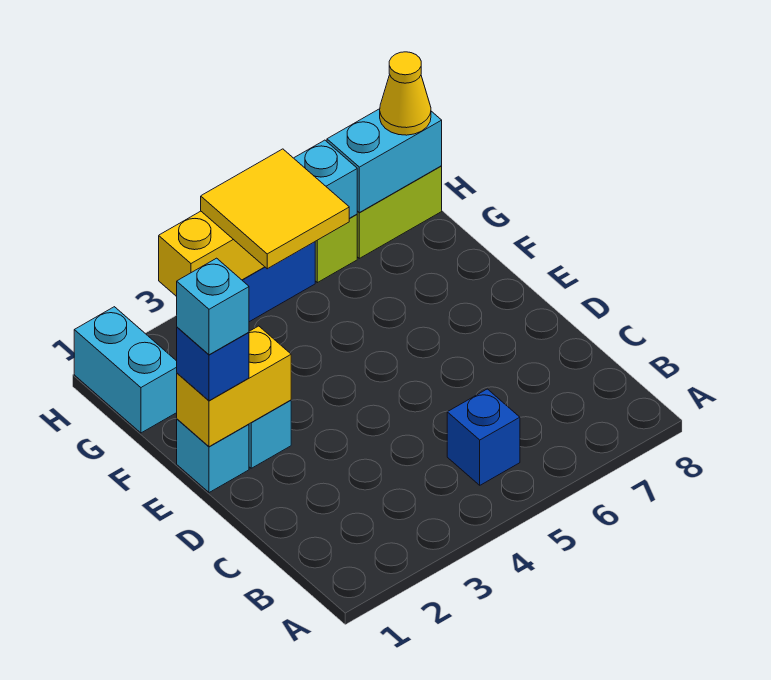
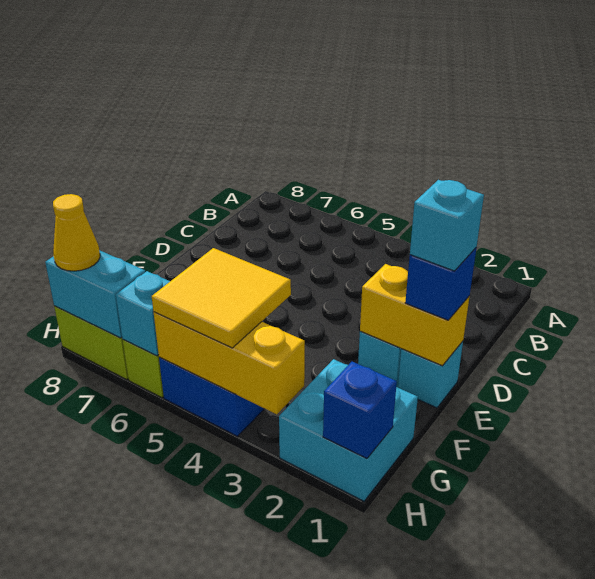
blue 1x1 brick [447,389,520,485] -> blue 1x1 brick moved to [323,362,397,458]
cyan 1x2 brick [74,307,177,433] -> cyan 2x2 brick [279,359,418,501]

